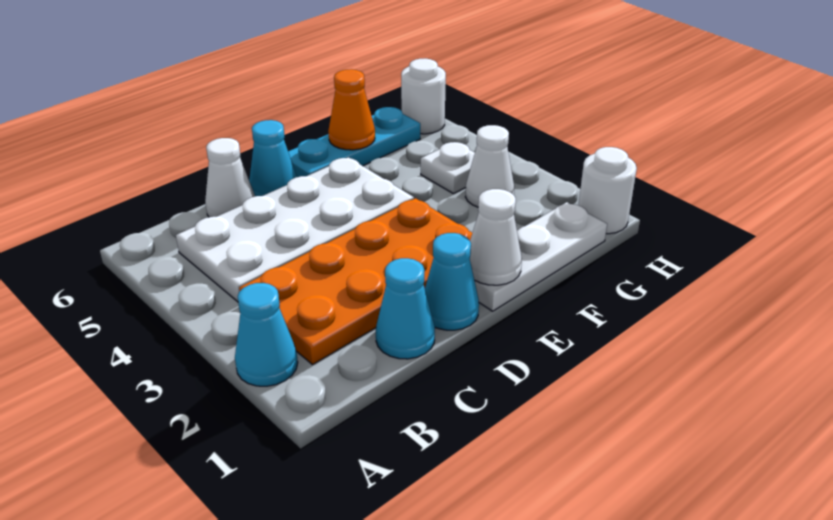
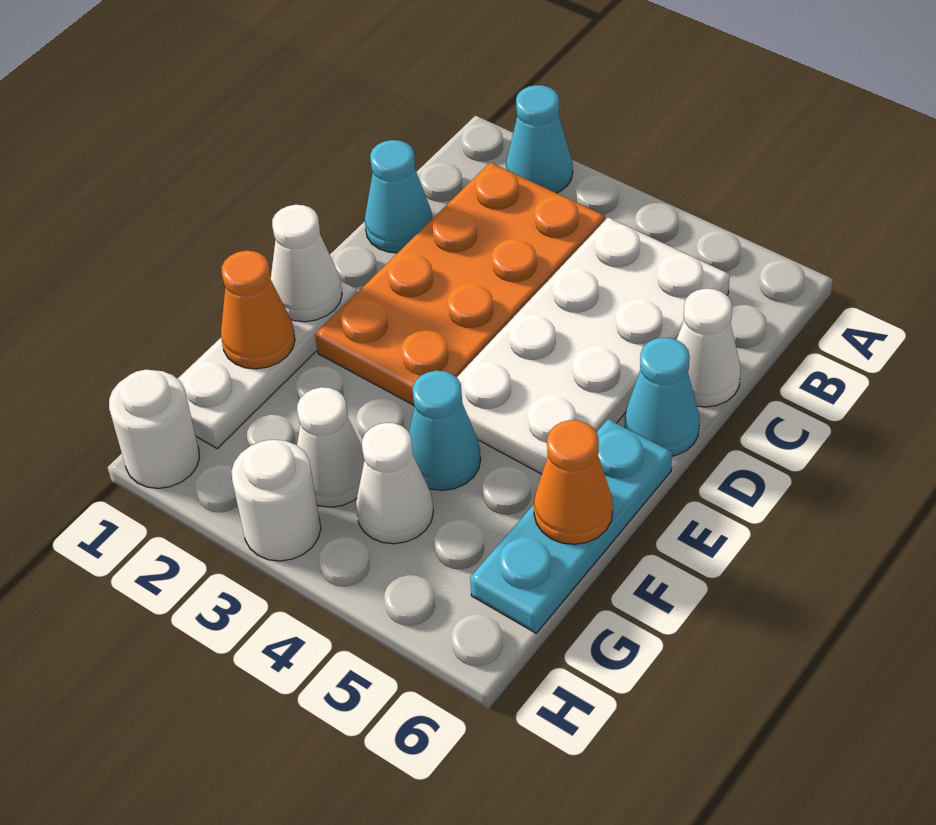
cyan 1x1 cone [425,233,479,330] -> cyan 1x1 cone moved to [409,371,481,490]
none -> orange 1x1 cone [221,251,295,369]
white 1x1 plate [421,142,475,194] -> white 1x1 cone [356,423,433,544]
white 1x1 round brick [401,59,446,134] -> white 1x1 round brick moved to [231,440,321,561]

